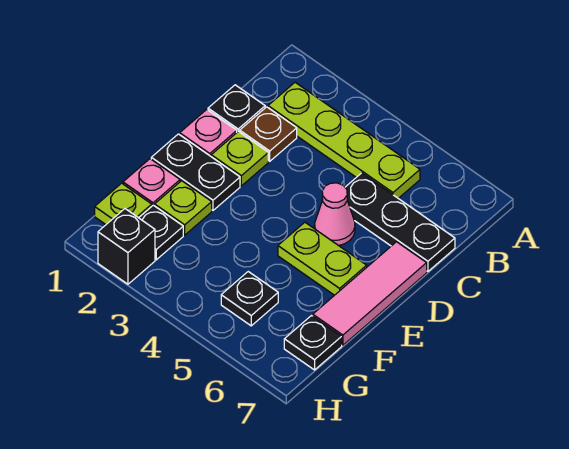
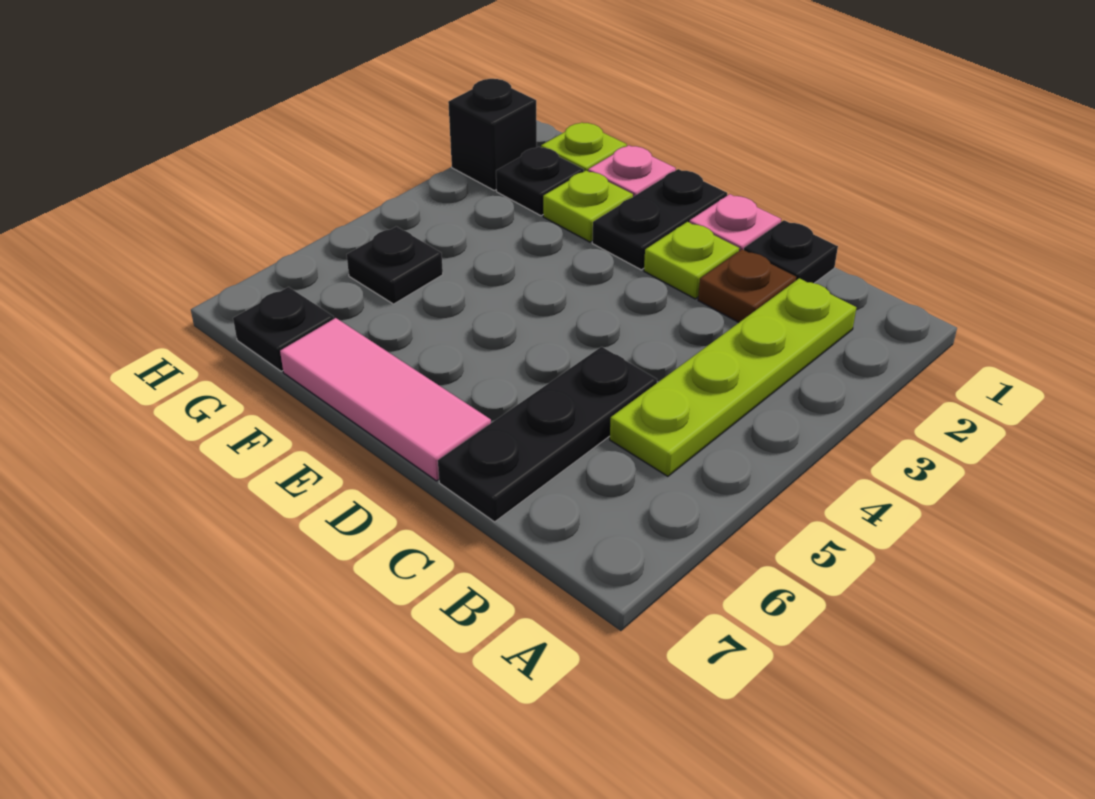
pink 1x1 cone [315,183,355,245] -> none
lime 1x2 plate [278,222,367,295] -> none

